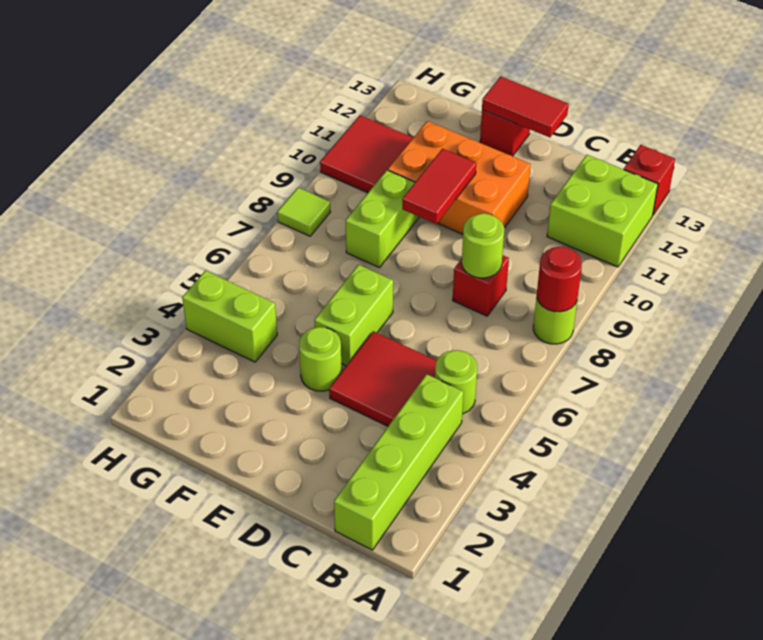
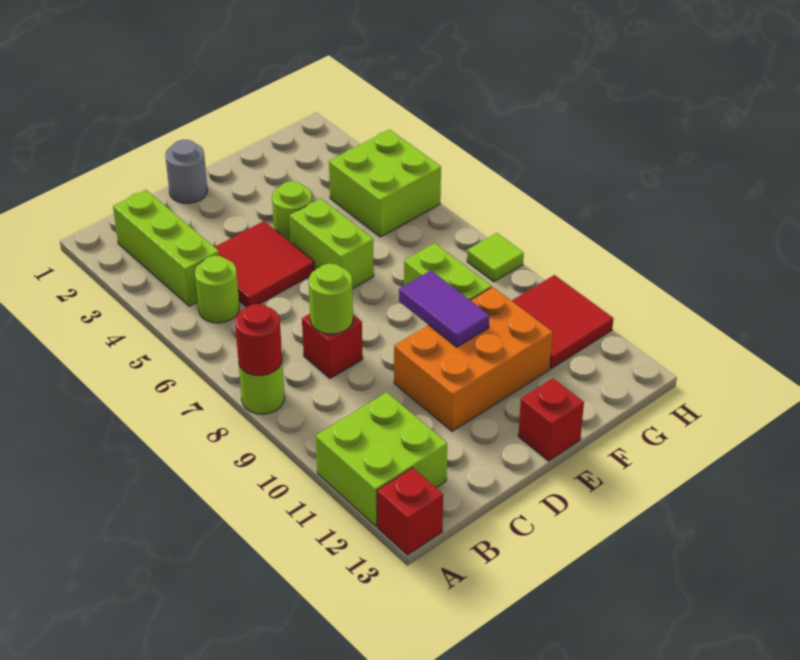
lime 1x4 brick [334,374,463,550] -> lime 1x3 brick [113,190,219,306]
none -> grey 1x1 round brick [165,140,207,203]
red 1x2 tile [482,76,569,137] -> none
red 1x2 tile [402,149,476,224] -> purple 1x2 tile [399,271,489,347]
lime 1x2 brick [182,271,277,362] -> lime 2x2 brick [329,130,441,237]

